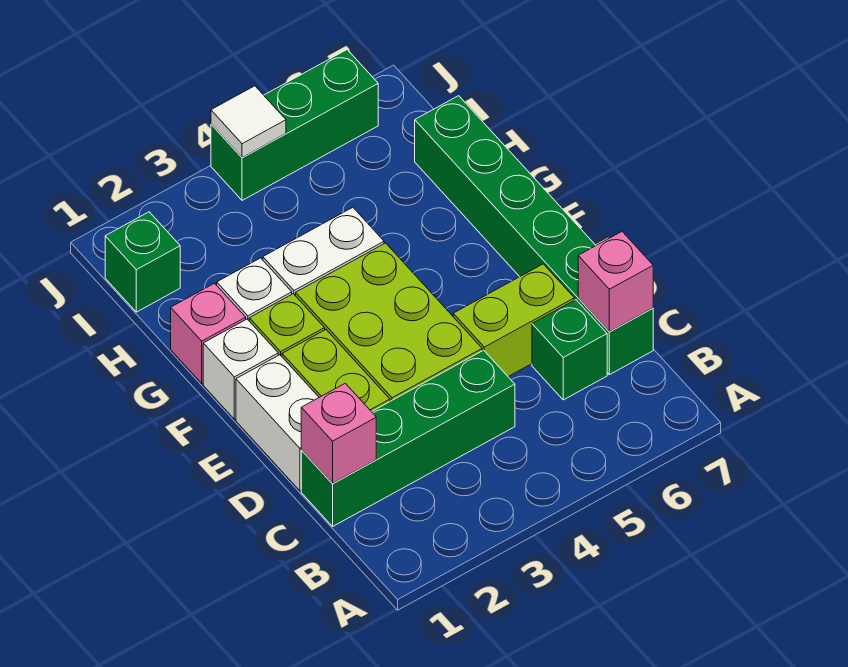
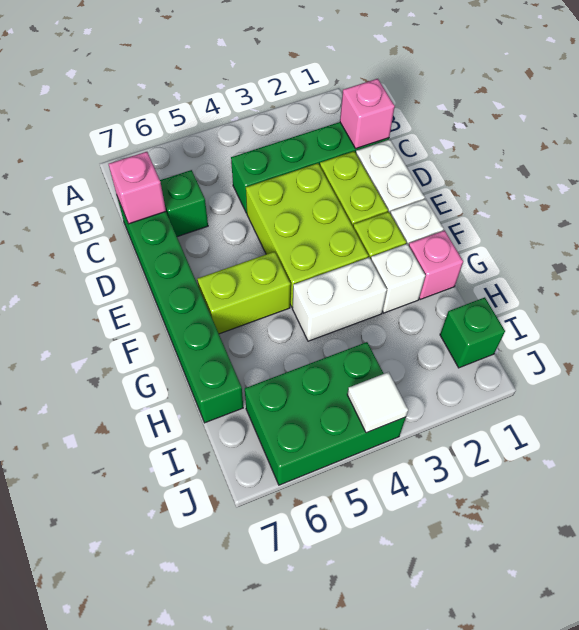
lime 1x2 brick [453,264,574,377] -> lime 1x2 brick moved to [197,252,291,334]
green 1x3 brick [211,50,378,200] -> green 2x3 brick [245,342,406,485]

